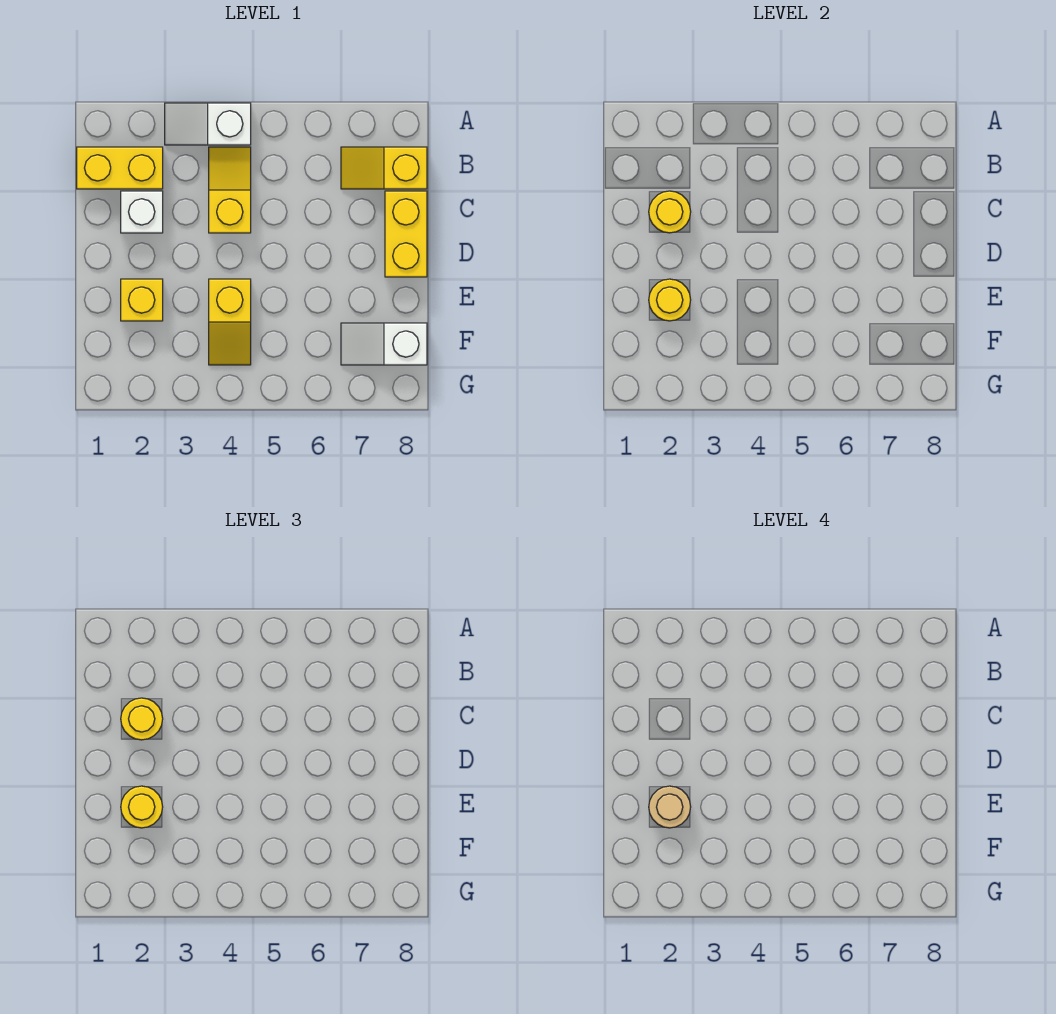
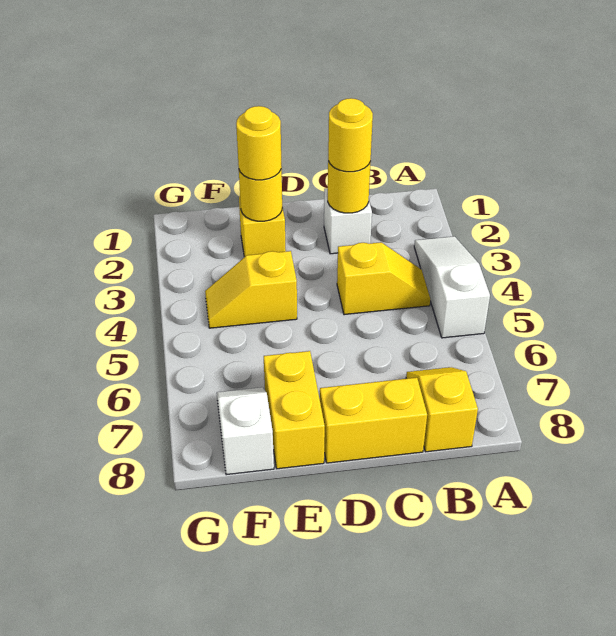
white 1x2 slope [165,103,251,145] -> white 1x3 slope [414,236,490,338]
yellow 1x2 brick [77,147,163,189] -> yellow 1x2 brick moved to [264,351,325,469]
tan 1x1 round brick [649,786,691,828] -> none

